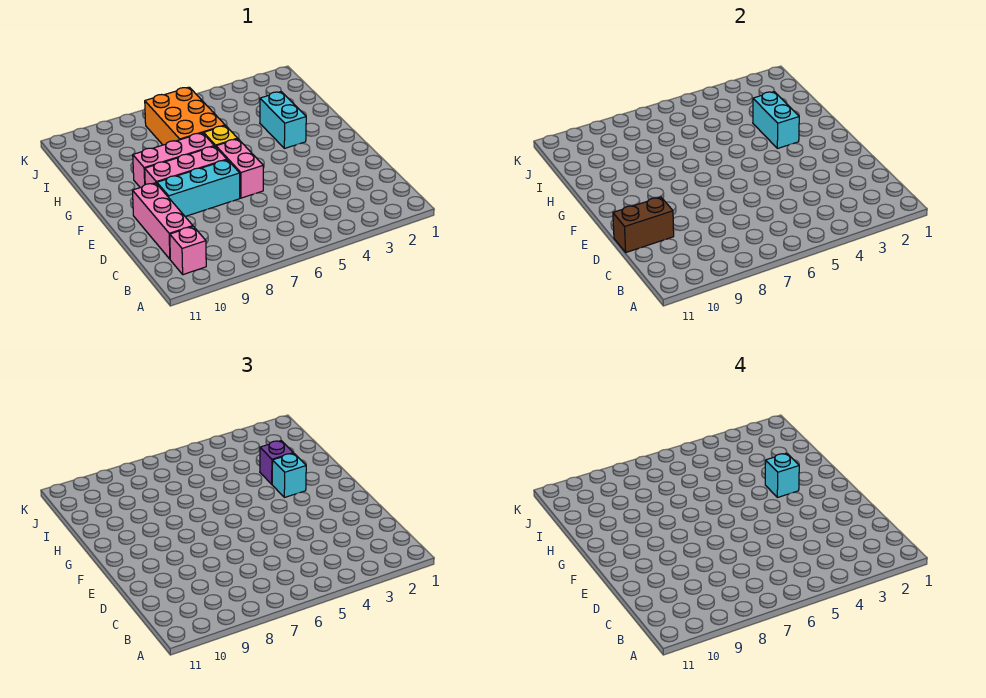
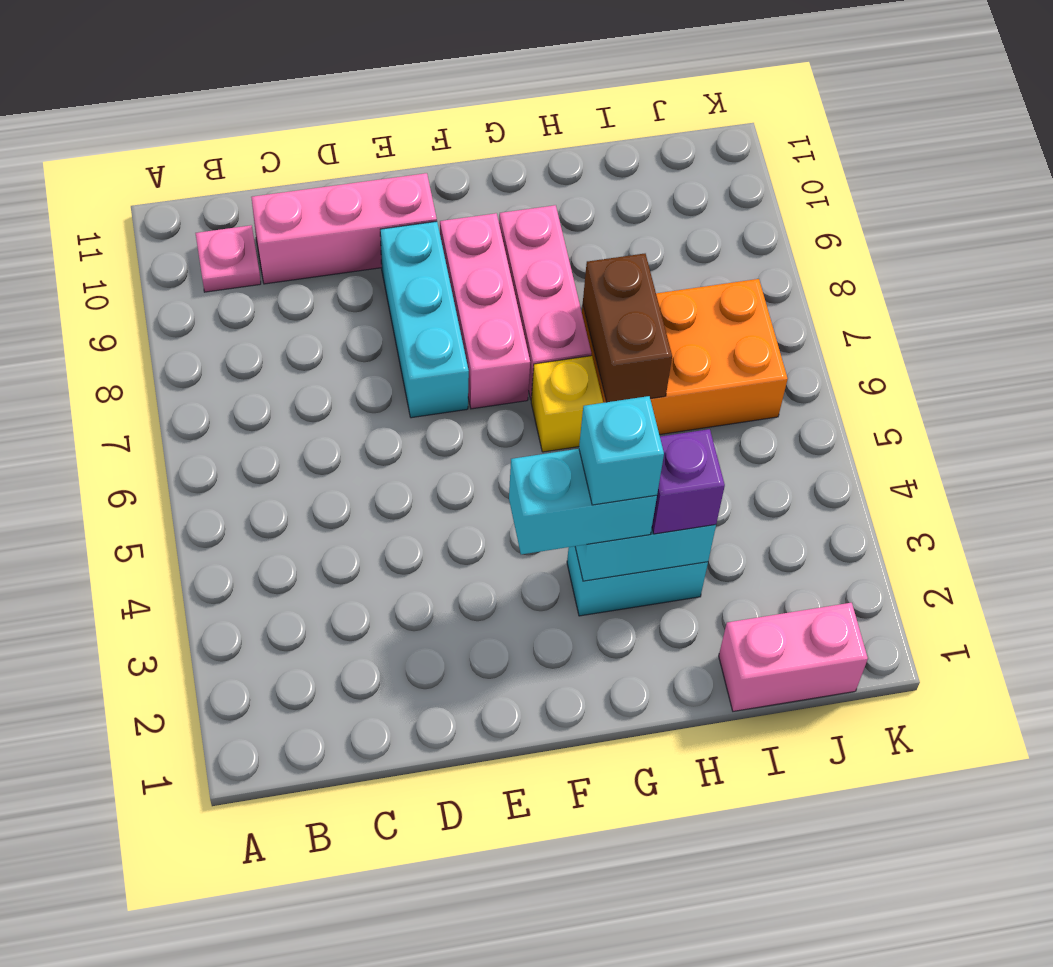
pink 1x1 brick [170,226,206,275] -> pink 1x1 plate [196,225,261,292]
brown 1x2 brick [613,197,674,252] -> brown 1x2 brick moved to [583,254,672,402]
pink 1x2 brick [216,139,263,198] -> pink 1x2 brick moved to [719,603,868,711]
cyan 1x1 brick [272,453,306,497] -> cyan 1x2 brick [509,449,657,554]

